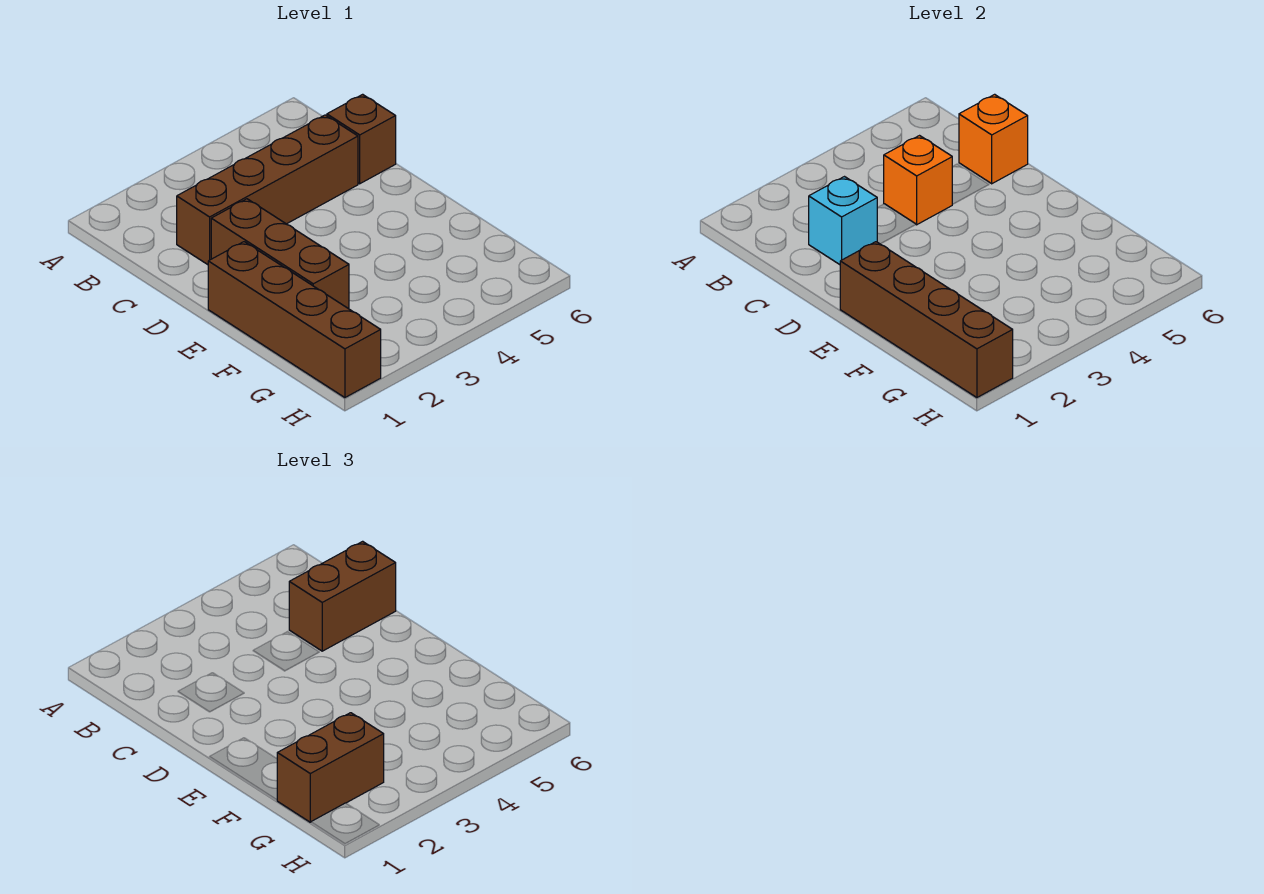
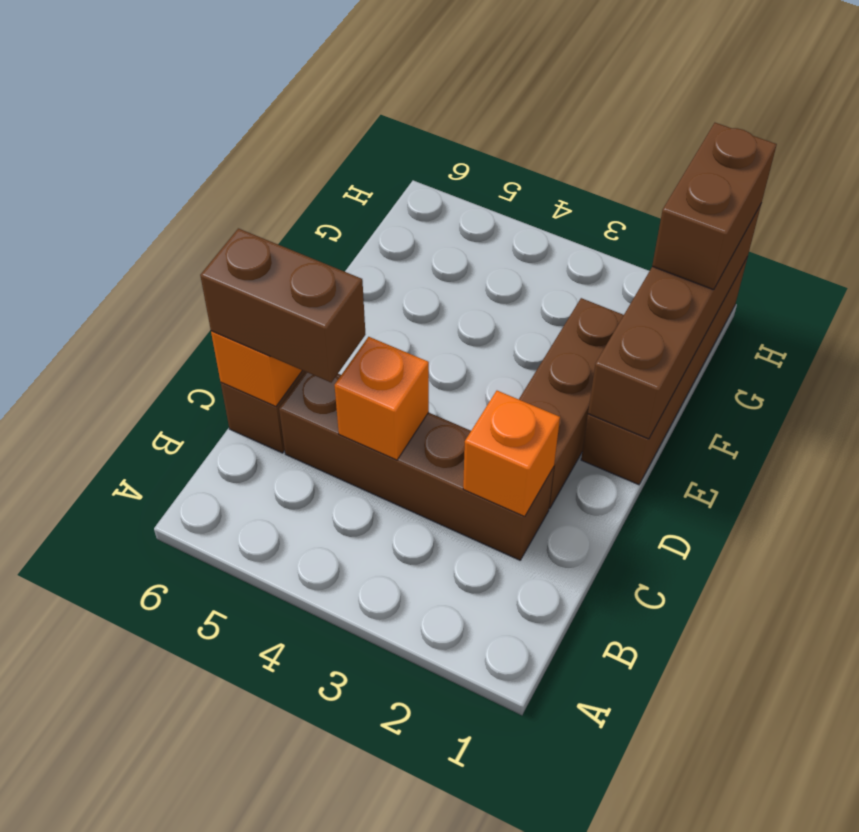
cyan 1x1 brick [809,177,877,265] -> orange 1x1 brick [463,391,560,517]
brown 1x2 brick [277,713,384,822] -> brown 1x2 brick turned to [652,123,777,290]

